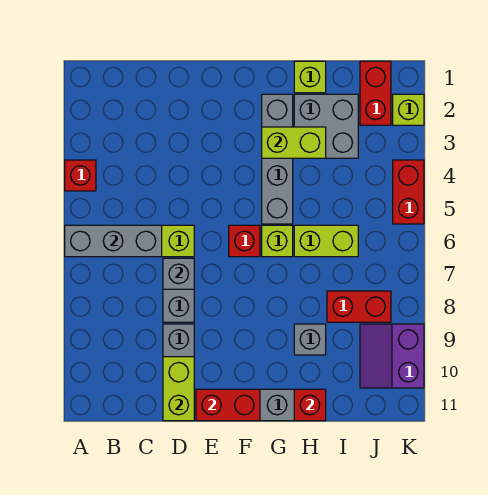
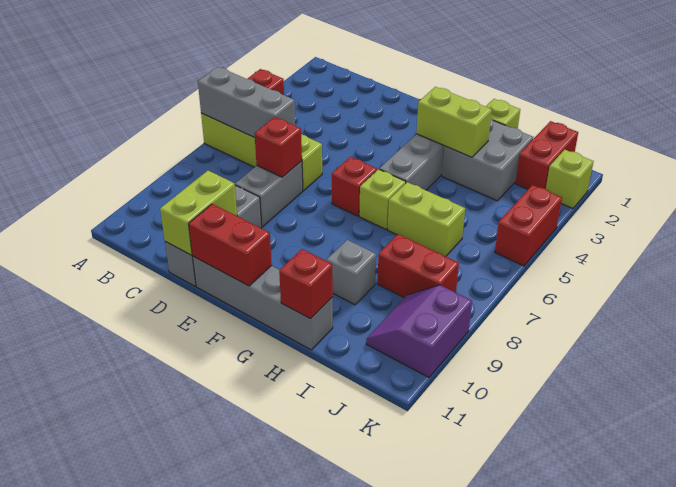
grey 1x1 brick [163,258,194,289] -> red 1x1 brick [254,117,302,177]

